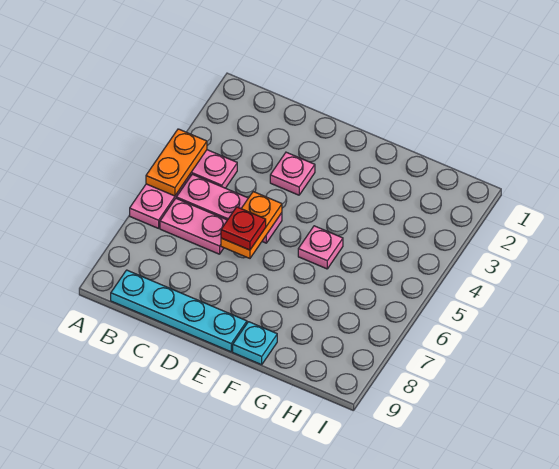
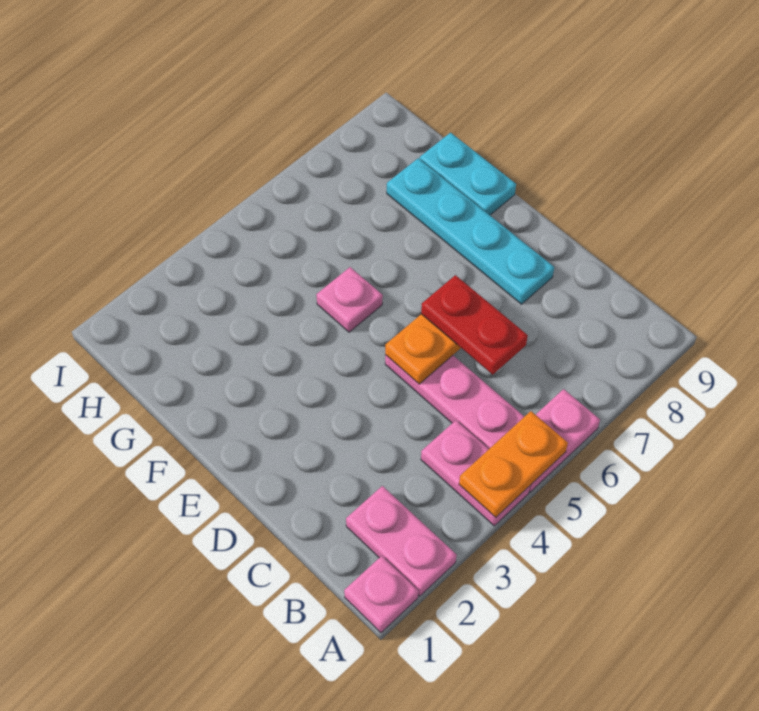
pink 1x2 plate [160,199,227,254] -> pink 1x2 plate moved to [346,486,457,596]
cyan 1x4 plate [111,270,247,352] -> cyan 1x4 plate moved to [387,158,554,304]
pink 1x1 plate [270,152,315,195] -> pink 1x1 plate moved to [344,556,418,633]
red 1x1 plate [221,207,266,250] -> red 1x2 plate [421,275,528,375]
cyan 1x1 plate [233,322,277,365] -> cyan 1x2 plate [420,133,516,215]

